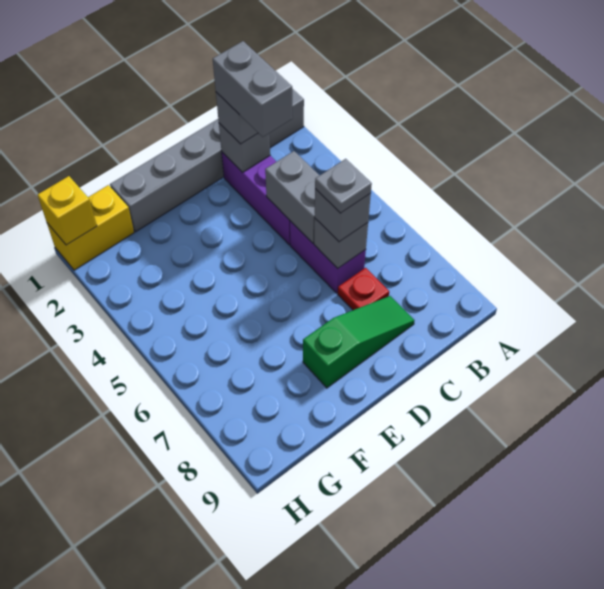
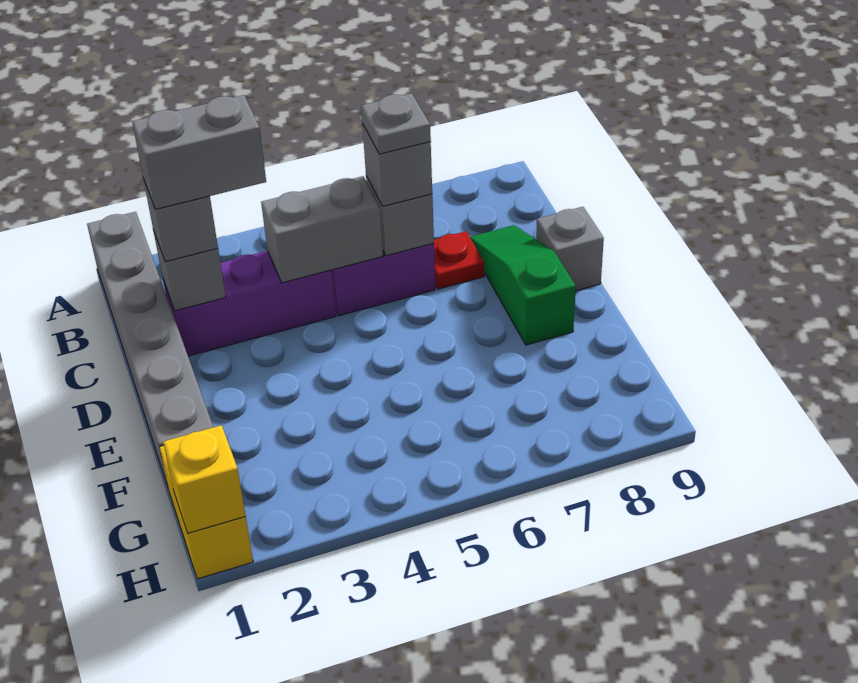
none -> grey 1x1 brick [536,207,604,291]

